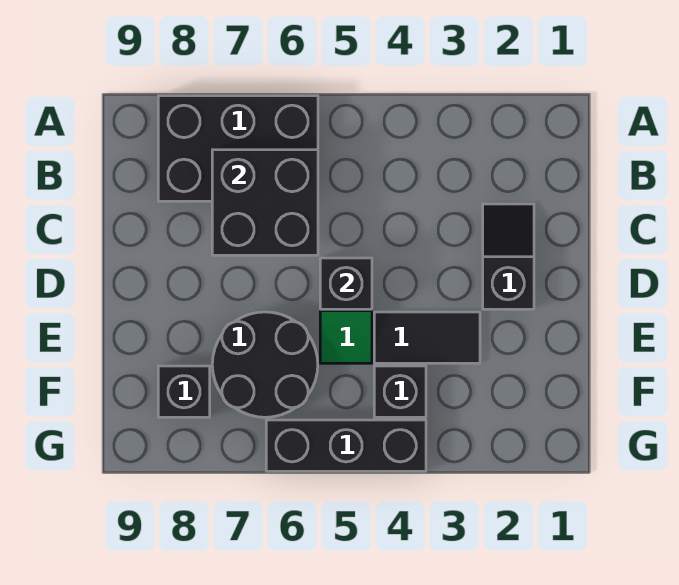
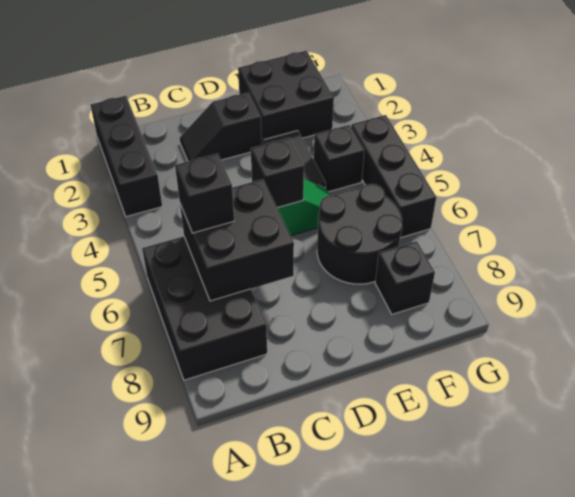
none -> black 1x3 brick [91,96,162,217]
none -> black 1x1 brick [175,153,234,233]
none -> black 2x2 brick [238,51,334,145]

